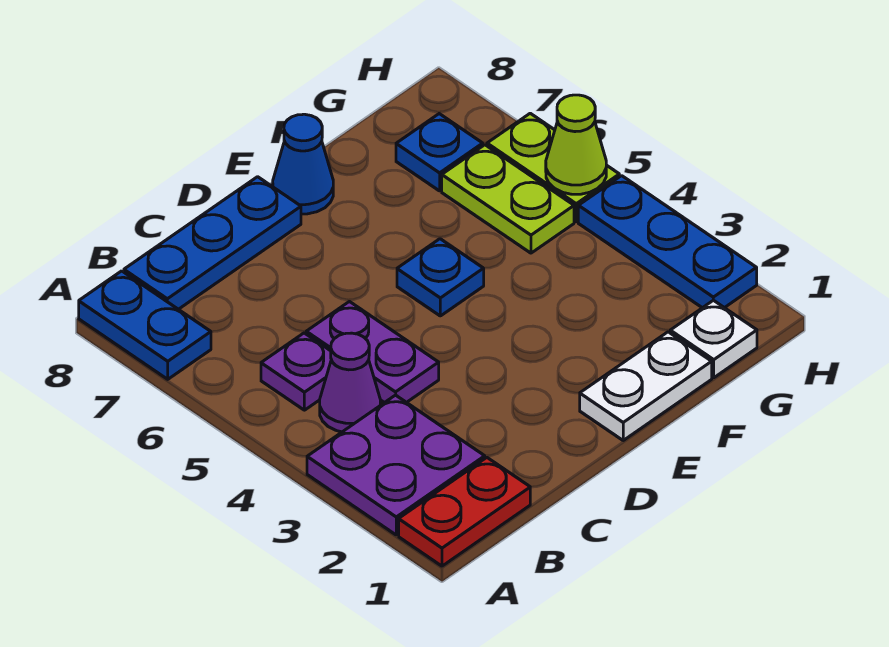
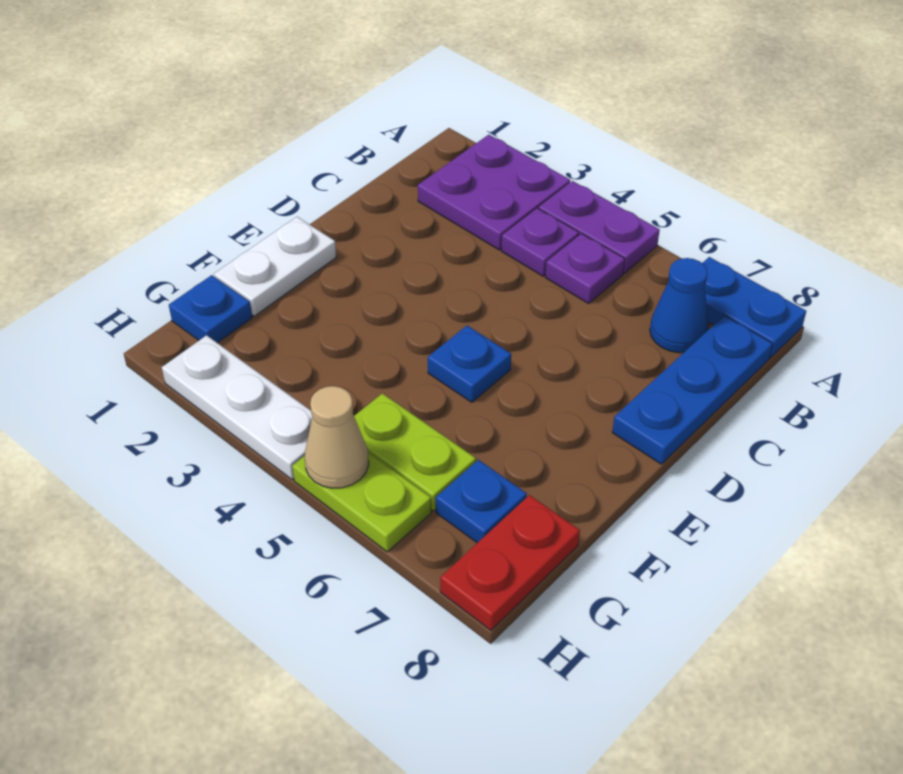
red 1x2 plate [399,458,530,566] -> red 1x2 plate moved to [440,495,580,630]
purple 1x1 cone [320,333,380,432] -> purple 1x1 plate [502,208,579,276]
purple 1x2 plate [306,302,439,403] -> purple 1x2 plate moved to [539,181,660,273]
blue 1x1 cone [273,114,333,214] -> blue 1x1 cone moved to [650,258,709,353]
white 1x1 plate [670,300,757,378] -> blue 1x1 plate [169,275,252,343]
blue 1x3 plate [578,176,757,308] -> white 1x3 plate [162,335,312,480]
lime 1x1 cone [546,95,606,194] -> tan 1x1 cone [305,386,369,488]

